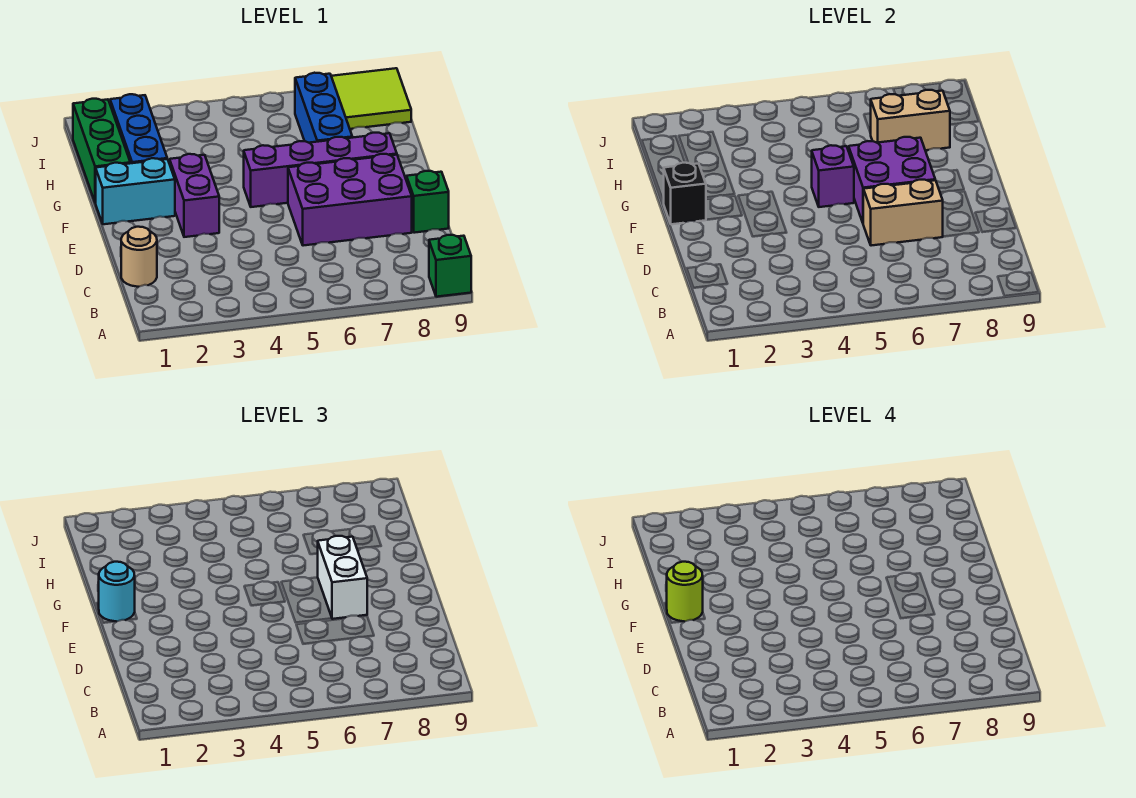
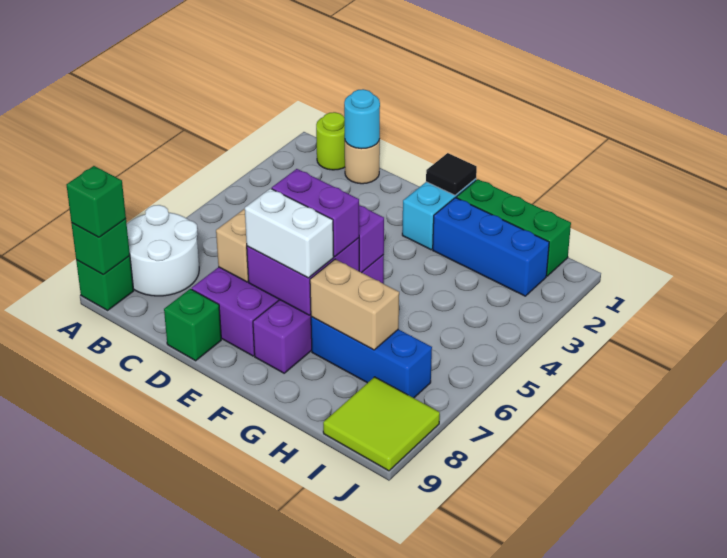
none -> white 2x2 round brick [127,205,199,296]
none -> green 1x1 brick [71,219,130,275]
none -> green 1x1 brick [67,166,126,237]
purple 1x2 brick [170,154,219,237] -> purple 1x2 brick moved to [272,169,359,257]
black 1x1 brick [664,163,706,224] -> black 1x1 tile [426,153,477,195]
cyan 1x1 round brick [98,562,135,622] -> cyan 1x1 round brick moved to [344,89,380,149]
lime 1x1 round brick [666,562,703,622] -> lime 1x1 round brick moved to [316,112,345,170]
tan 1x2 brick [871,90,950,150] -> tan 1x2 brick turned to [310,259,399,350]

